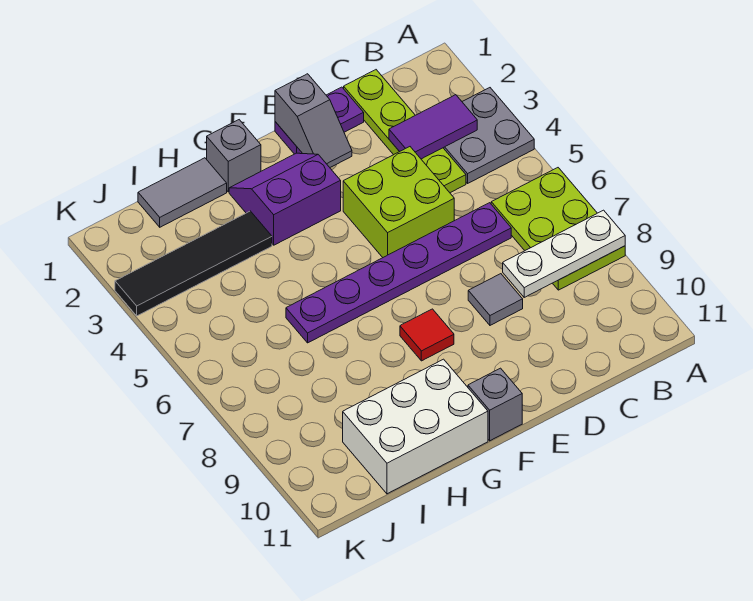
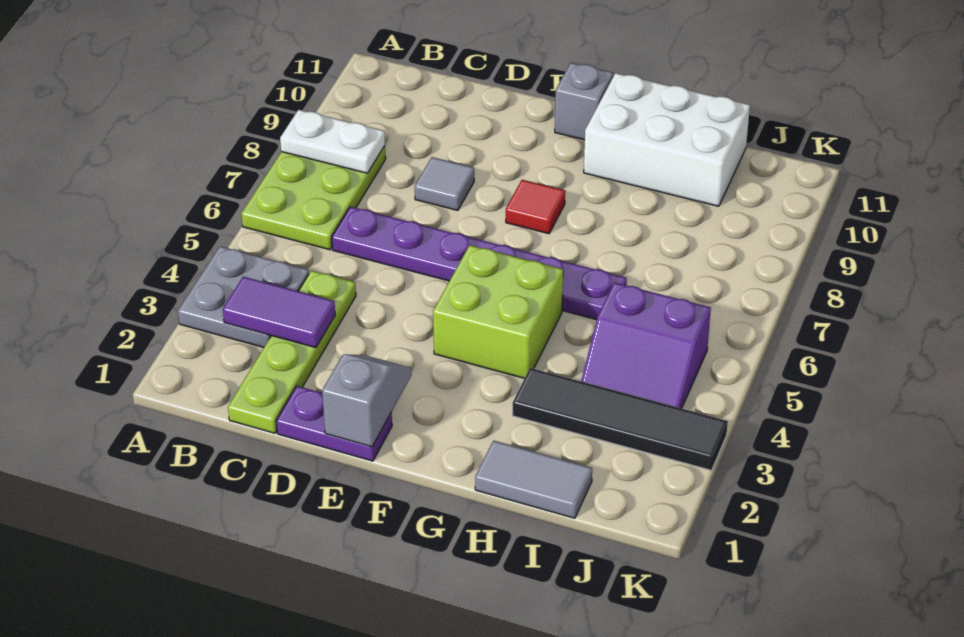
white 1x3 plate [503,210,625,297] -> white 1x2 plate [280,110,385,173]
lime 2x2 brick [343,147,454,257] -> lime 2x2 brick moved to [433,245,563,378]
purple 2x2 slope [229,153,341,245] -> purple 2x2 slope moved to [581,283,711,409]
grey 1x1 brick [207,120,261,192] -> none

